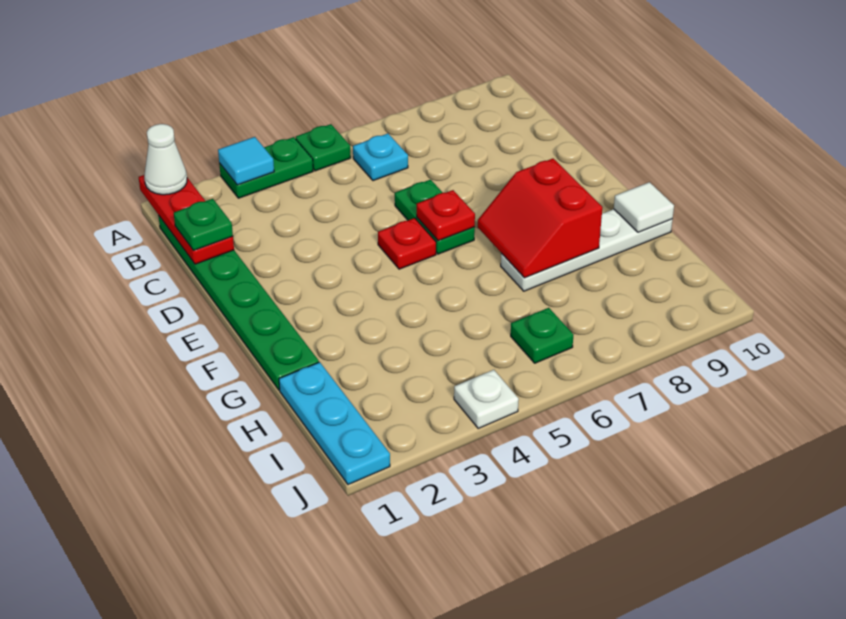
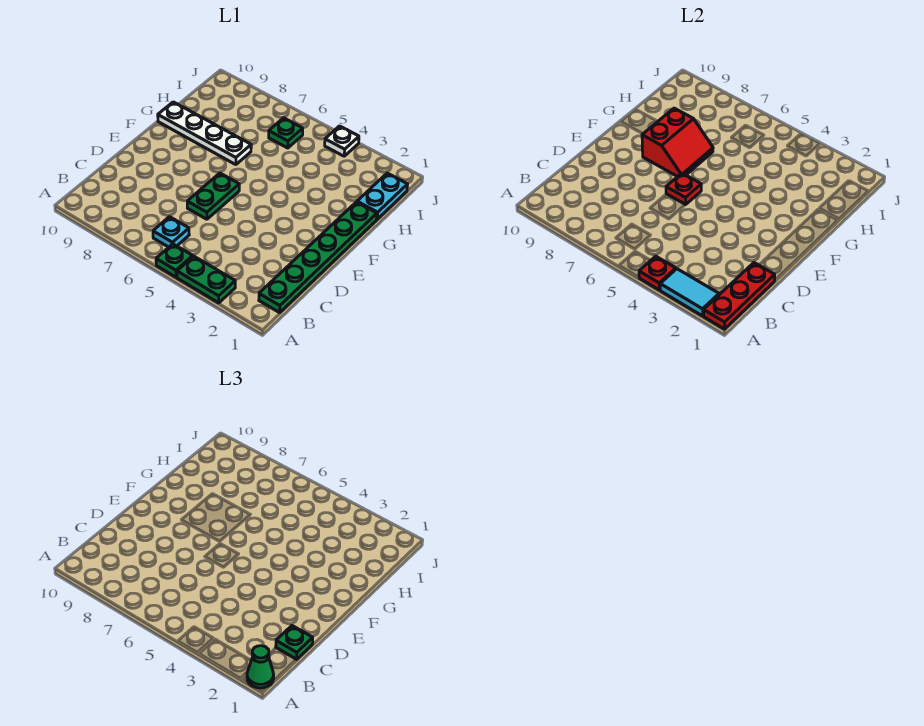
white 1x1 cone [144,124,187,195] -> green 1x1 cone [247,646,274,688]
cyan 1x1 tile [218,137,274,185] -> cyan 1x2 tile [660,269,719,316]
red 1x1 plate [378,218,436,269] -> red 1x1 plate moved to [639,256,676,290]
white 1x1 tile [614,182,674,232] -> none
cyan 1x3 plate [279,362,390,485] -> cyan 1x2 plate [357,173,408,219]

